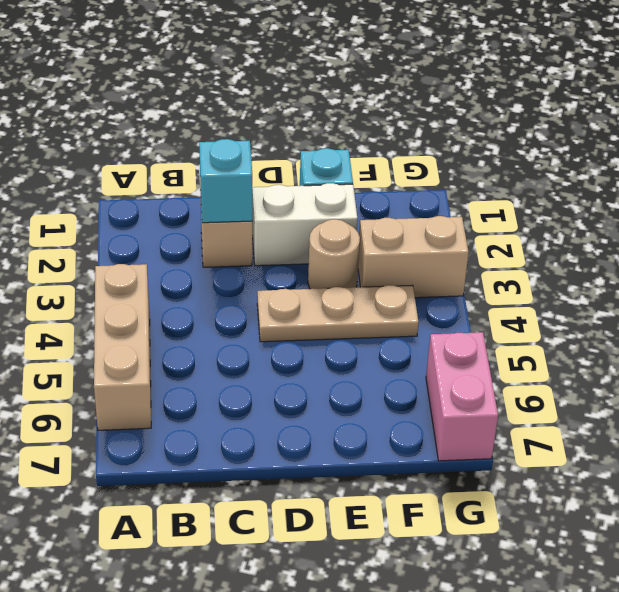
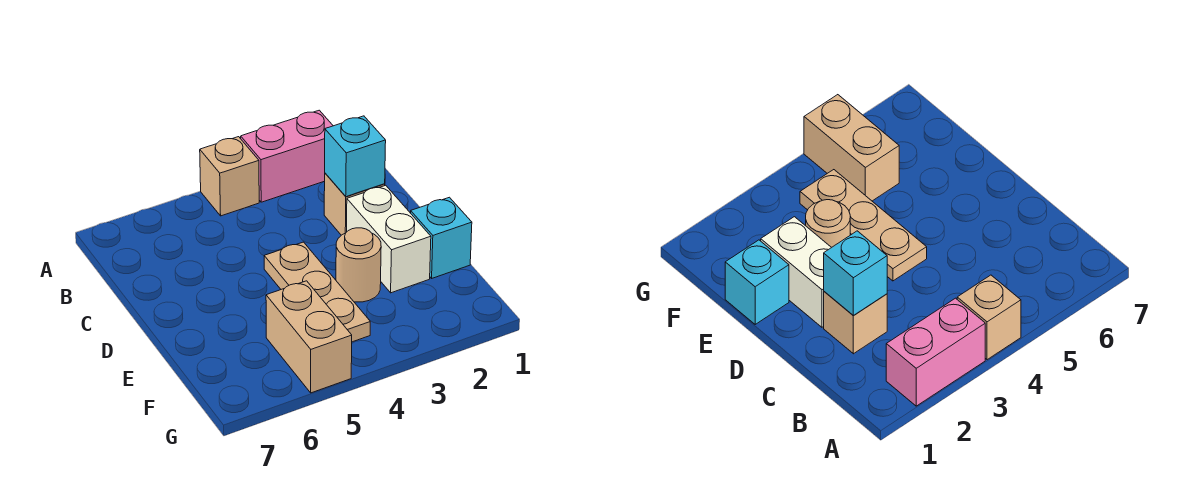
tan 1x3 brick [94,264,151,430] -> tan 1x1 brick [200,137,259,216]
tan 1x2 brick [358,216,469,298] -> tan 1x2 brick moved to [266,281,352,393]
pink 1x2 brick [426,332,498,461] -> pink 1x2 brick moved to [241,110,333,202]

